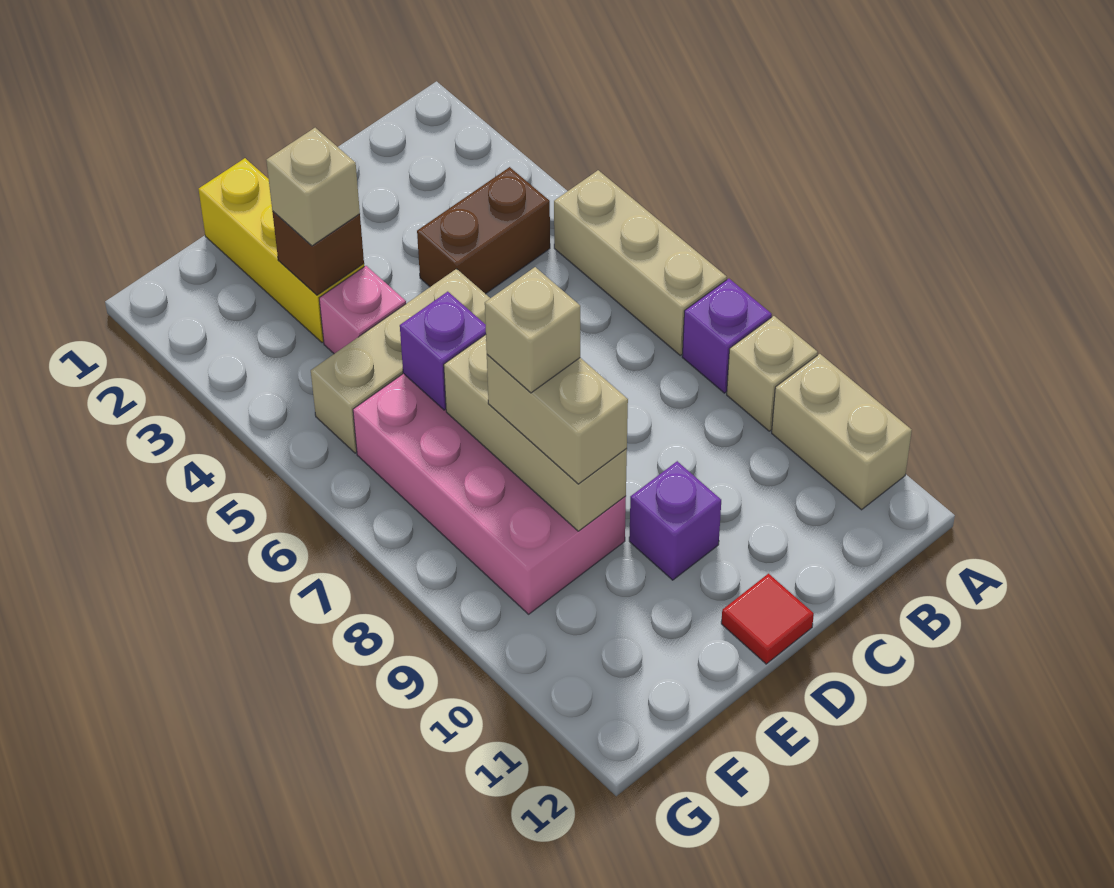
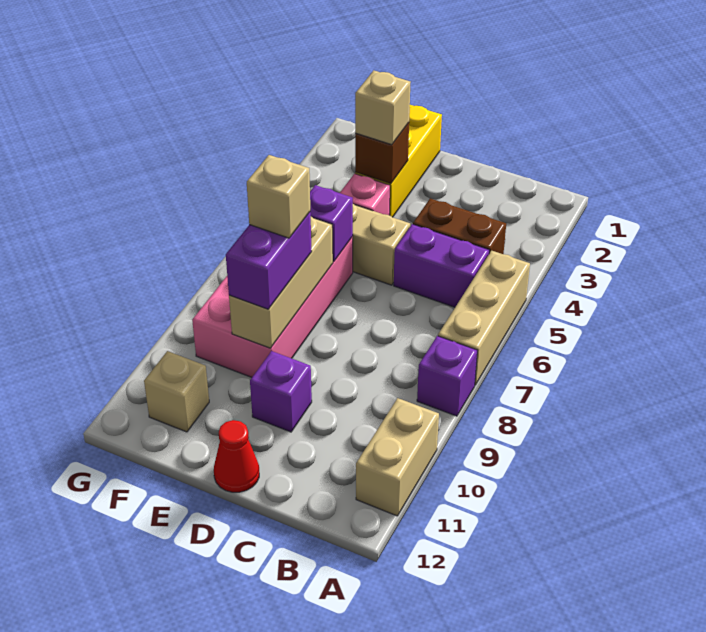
tan 1x1 brick [727,316,818,431] -> tan 1x1 brick moved to [144,351,209,432]
none -> purple 1x2 brick [394,224,489,307]
red 1x1 tile [721,574,814,664] -> red 1x1 cone [214,420,259,492]
tan 1x2 brick [487,355,628,484] -> purple 1x2 brick [226,212,312,309]

